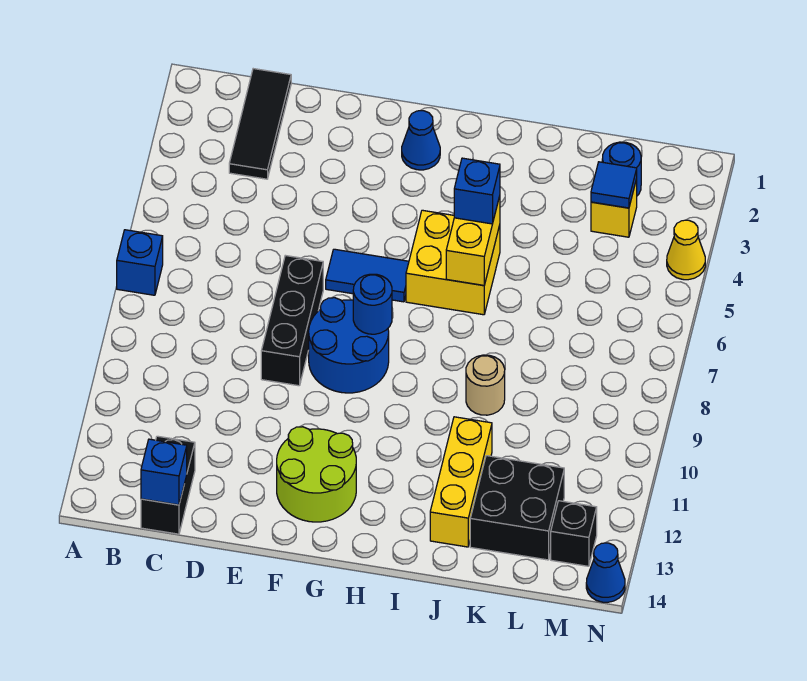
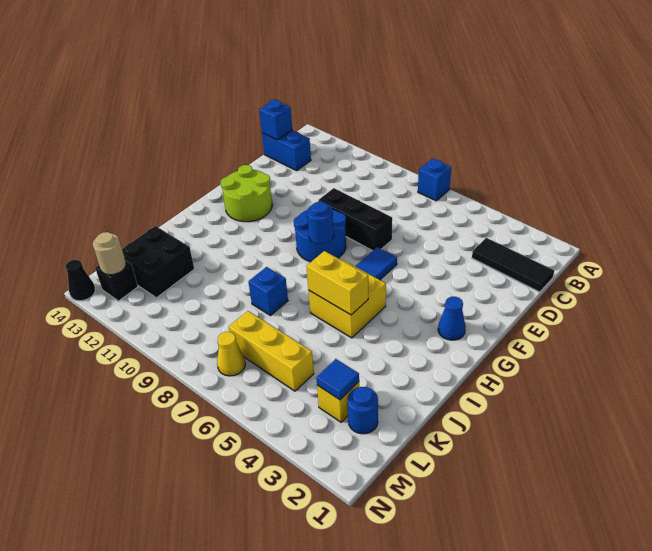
black 1x2 brick [141,436,195,534] -> blue 1x2 brick [262,130,311,171]
blue 1x1 brick [454,158,500,224] -> blue 1x1 brick moved to [248,267,288,315]
tan 1x1 round brick [466,355,505,415] -> tan 1x1 round brick moved to [93,232,126,275]
yellow 1x3 brick [430,417,492,547] -> yellow 1x3 brick moved to [229,311,314,391]
yellow 1x1 cone [667,220,705,280] -> yellow 1x1 cone moved to [217,332,245,376]
blue 1x1 cone [586,543,625,602] -> black 1x1 cone [65,260,95,301]

